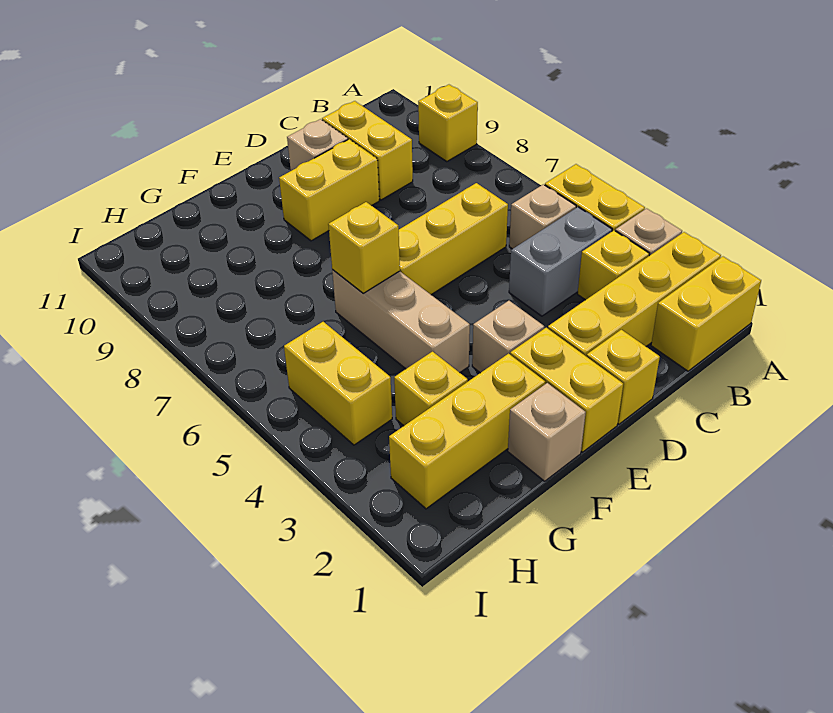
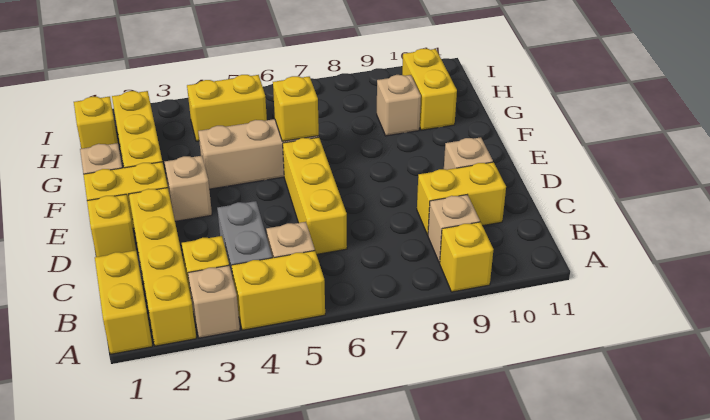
none -> tan 1x1 brick [428,195,480,263]
yellow 1x2 brick [279,139,379,241] -> yellow 1x2 brick moved to [402,49,457,130]
yellow 1x1 brick [394,351,468,426] -> yellow 1x1 brick moved to [74,97,118,149]
none -> tan 1x1 brick [377,75,421,136]

